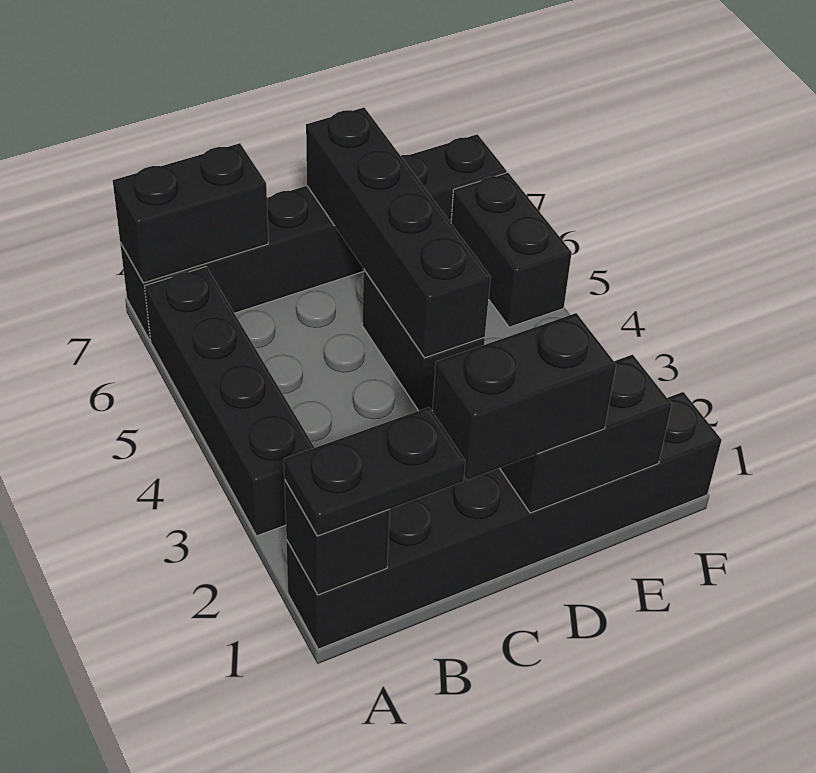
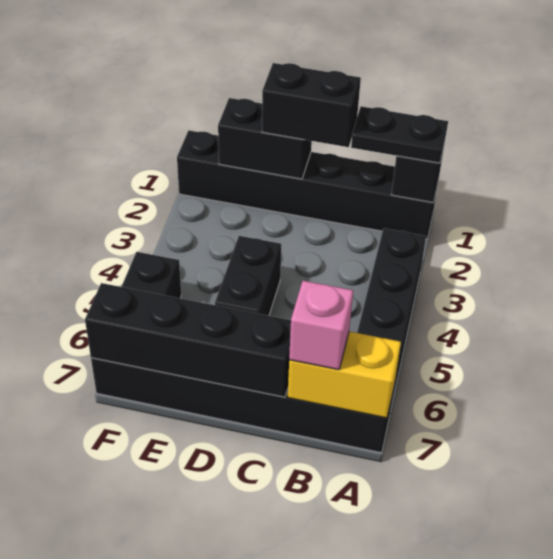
black 1x2 brick [113,143,268,283] -> yellow 1x2 brick [288,331,401,418]
none -> pink 1x1 brick [289,281,353,370]
black 1x4 brick [306,108,491,358] -> black 1x4 brick turned to [85,283,291,397]

